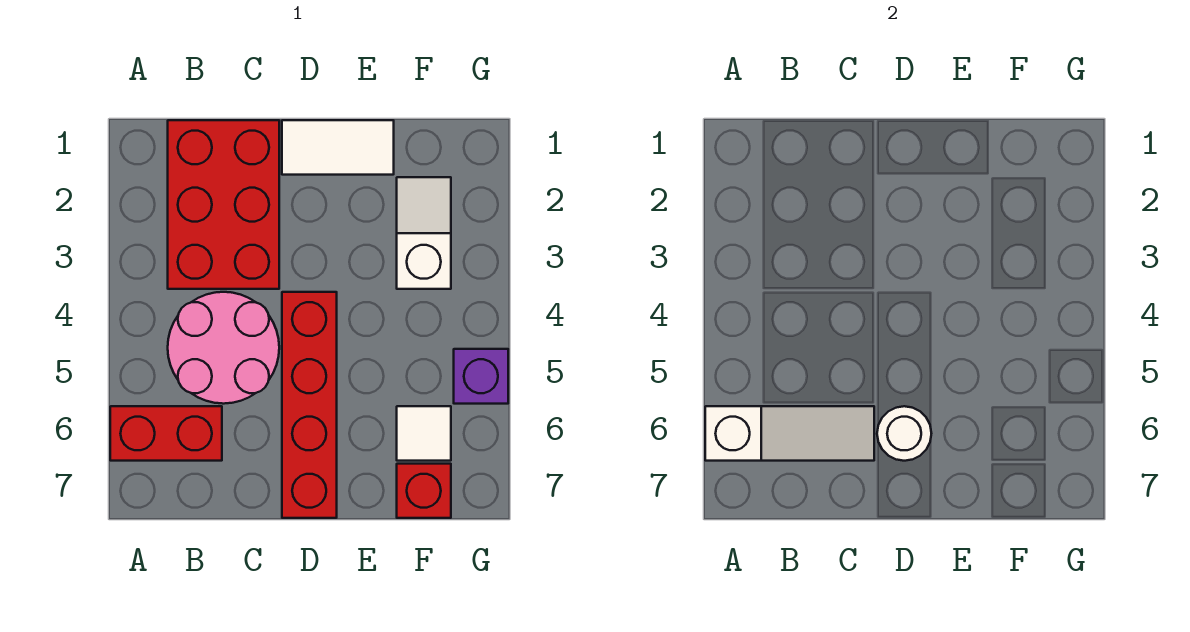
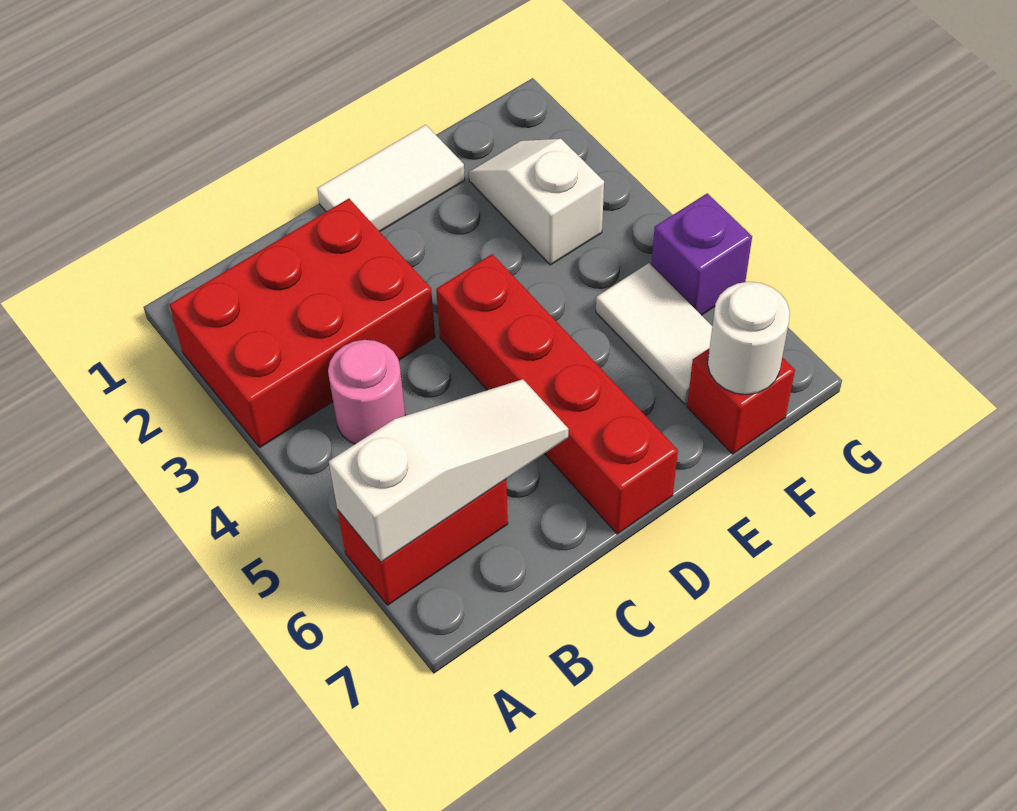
red 2x3 brick [168,120,279,289] -> red 2x3 brick turned to [169,199,435,447]
pink 2x2 round brick [168,292,279,404] -> pink 1x1 round brick [328,340,405,444]
white 1x1 round brick [877,406,931,461] -> white 1x1 round brick moved to [708,282,790,394]
white 1x1 tile [397,406,451,461] -> white 1x2 tile [596,263,712,404]

